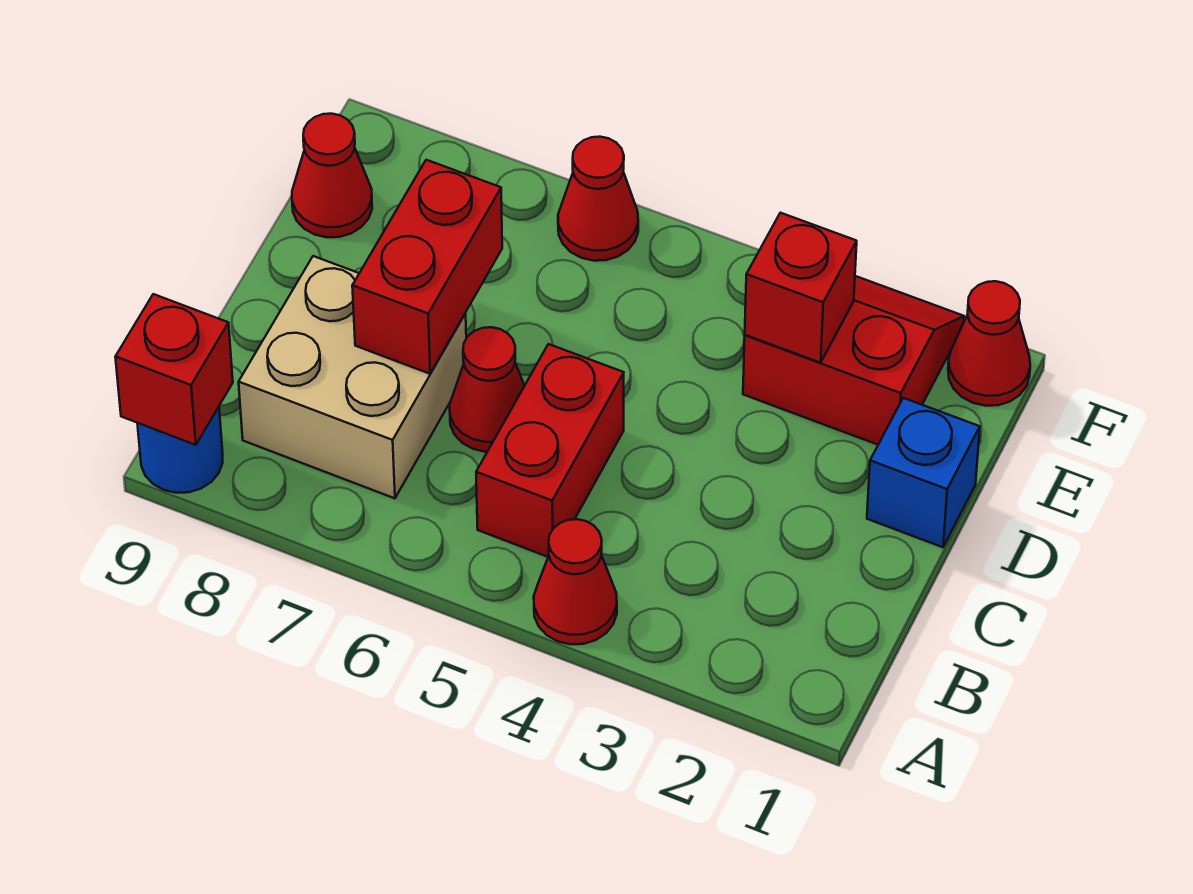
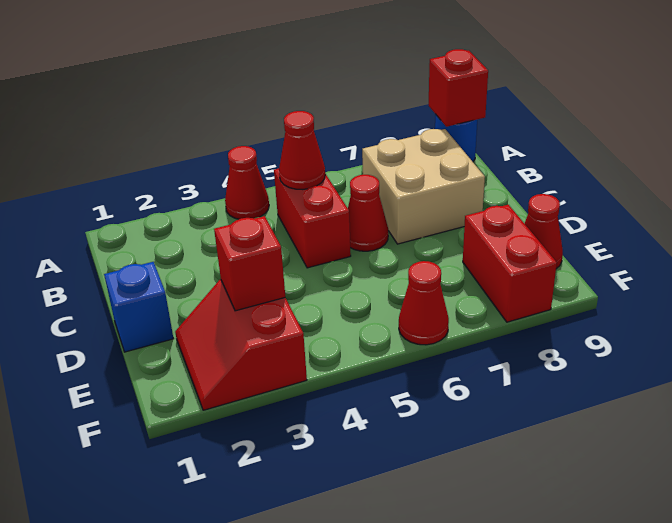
red 1x2 brick [352,160,502,374] -> red 1x2 brick moved to [463,205,557,322]
red 2x2 slope [743,276,964,445] -> red 2x2 slope turned to [175,280,307,410]
red 1x1 cone [948,281,1030,406] -> red 1x1 cone moved to [279,111,325,189]

